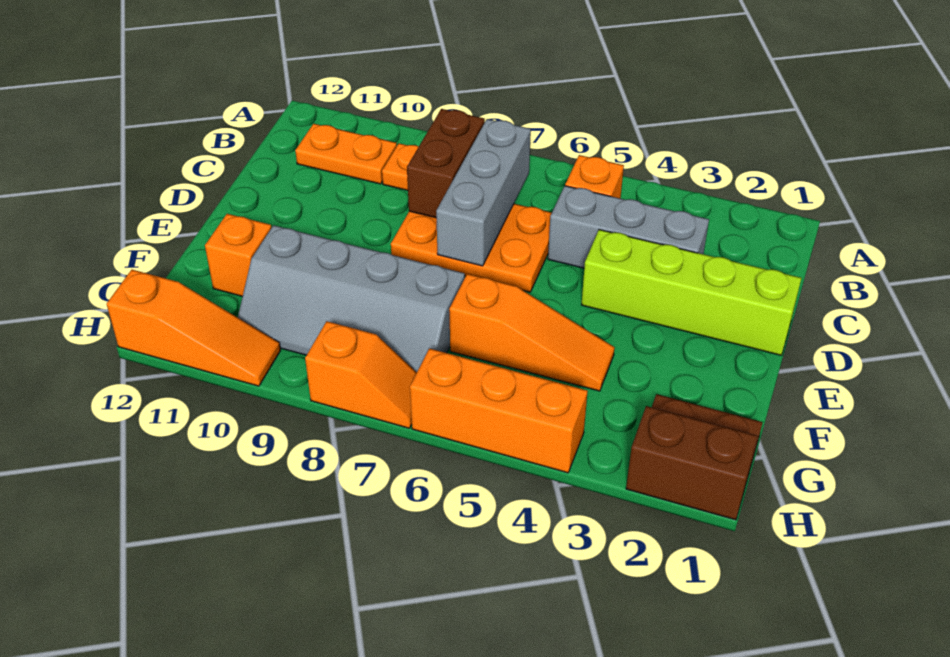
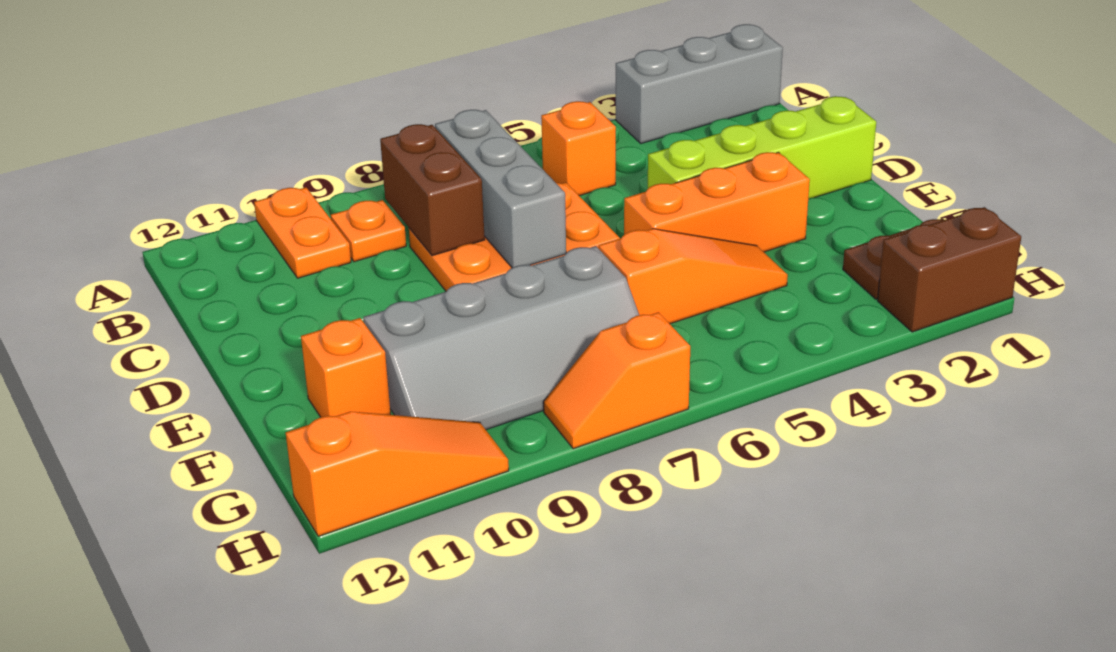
orange 1x2 plate [295,124,397,184] -> orange 1x2 plate turned to [254,187,351,278]
grey 1x3 brick [548,186,709,268] -> grey 1x3 brick moved to [616,24,783,143]
orange 1x3 brick [410,348,588,473] -> orange 1x3 brick moved to [624,152,810,252]
orange 1x2 slope [305,321,417,428] -> orange 1x2 slope turned to [544,312,690,449]

